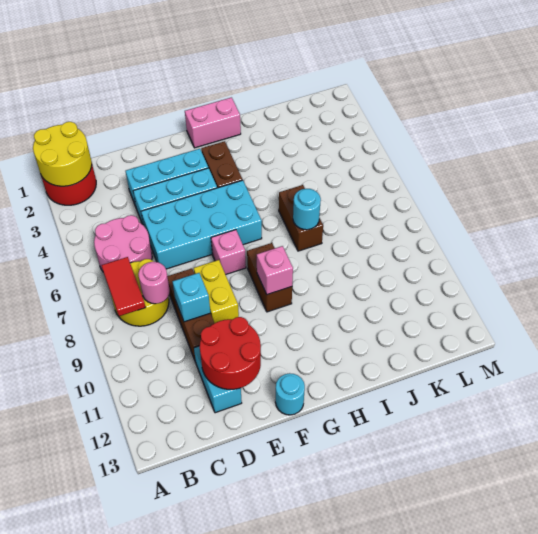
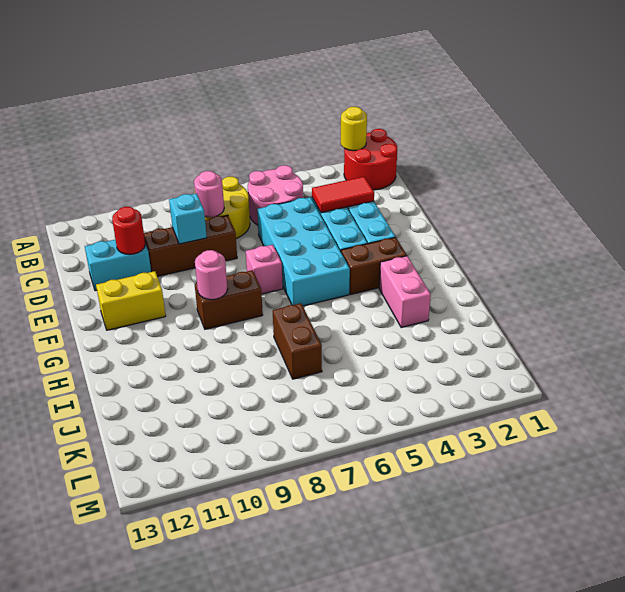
yellow 2x2 round brick [33,122,92,186] -> yellow 1x1 round brick [341,107,367,151]
red 1x2 tile [102,257,146,316] -> red 1x2 tile moved to [312,177,374,213]
red 2x2 round brick [200,317,261,389] -> red 1x1 round brick [112,207,145,255]
yellow 1x2 brick [194,260,239,323] -> yellow 1x2 brick moved to [96,271,166,330]
cyan 1x1 round brick [275,373,305,415] -> none
pink 1x2 brick [185,98,241,148] -> pink 1x2 brick moved to [379,256,431,328]
pink 1x1 brick [257,246,293,295] -> pink 1x1 round brick [195,250,228,300]
brown 1x2 brick [279,185,323,251] -> brown 1x2 brick turned to [273,303,322,379]
cyan 1x1 round brick [293,189,321,230] -> none

